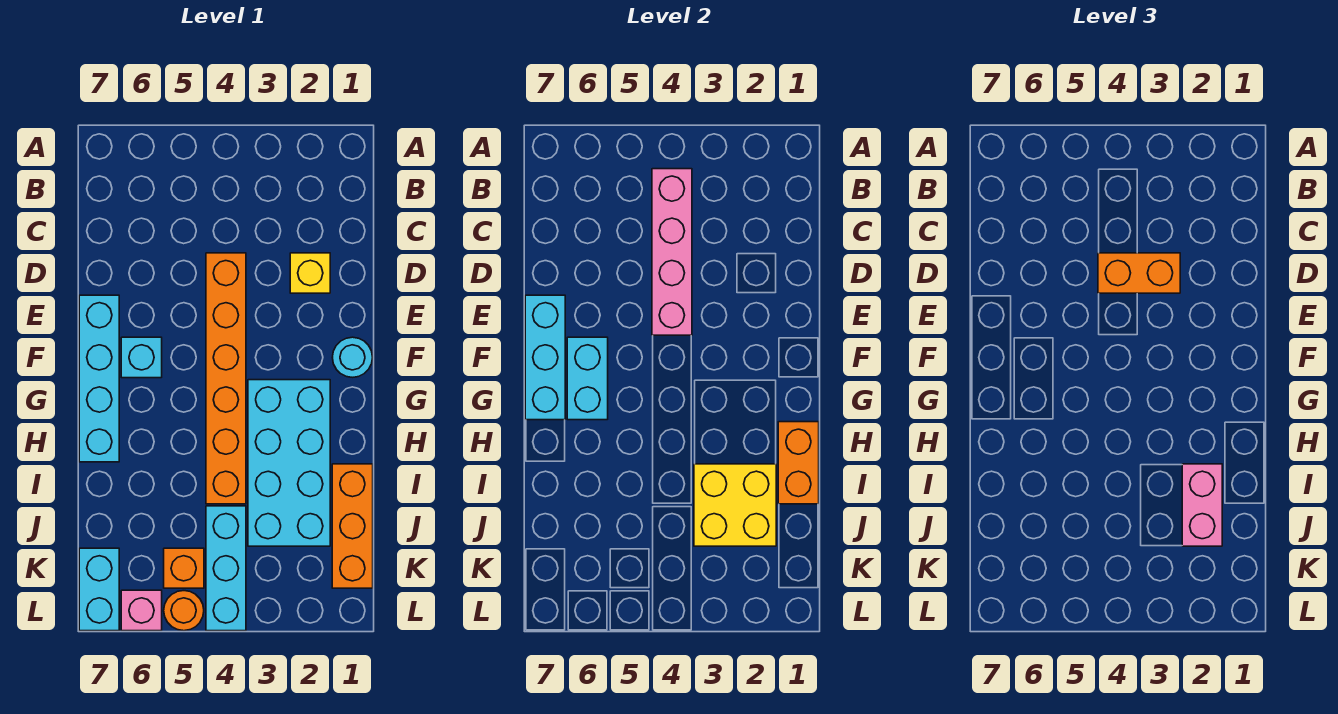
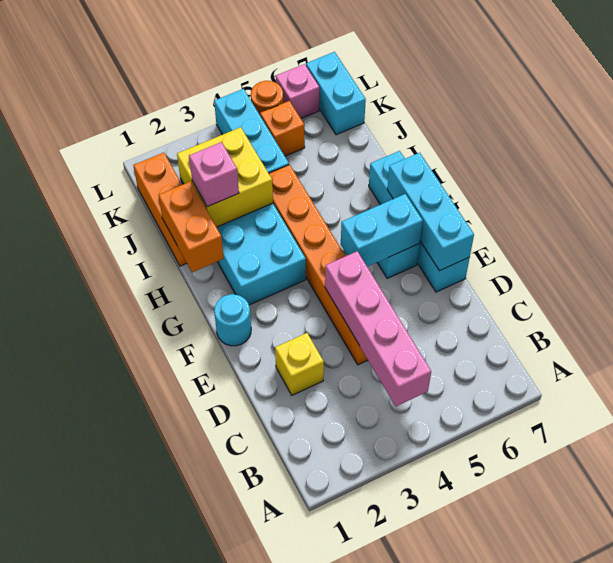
orange 1x2 brick [1098,253,1180,293] -> none
cyan 1x2 brick [567,337,608,420] -> cyan 1x2 brick turned to [341,194,423,267]
pink 1x2 brick [1182,464,1222,546] -> pink 1x1 brick [189,142,239,207]

